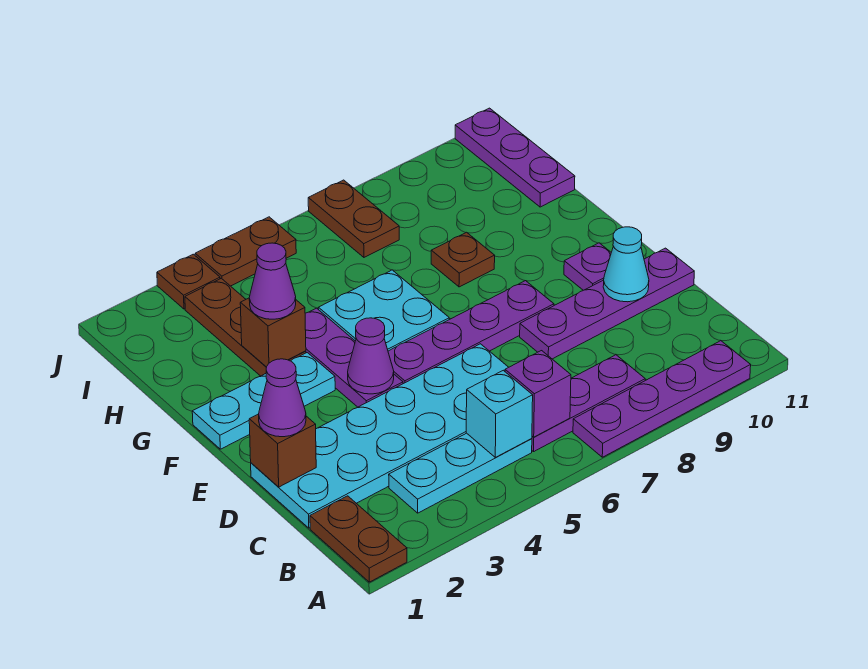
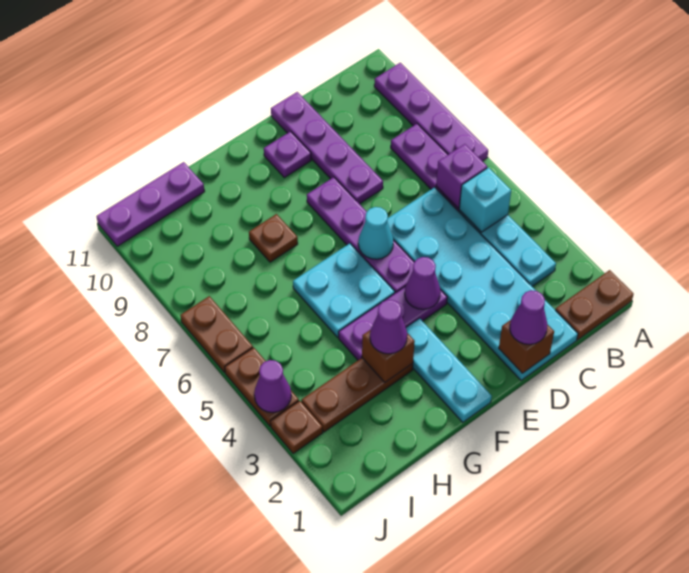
cyan 1x1 cone [603,227,649,302] -> cyan 1x1 cone moved to [358,207,393,259]
brown 1x2 plate [308,180,399,257] -> brown 1x2 plate turned to [180,296,253,372]
none -> purple 1x1 cone [254,360,291,413]

